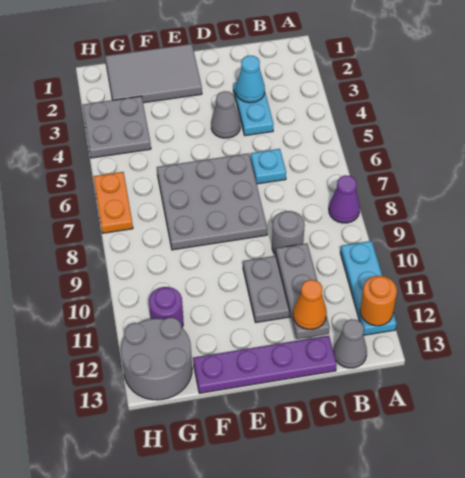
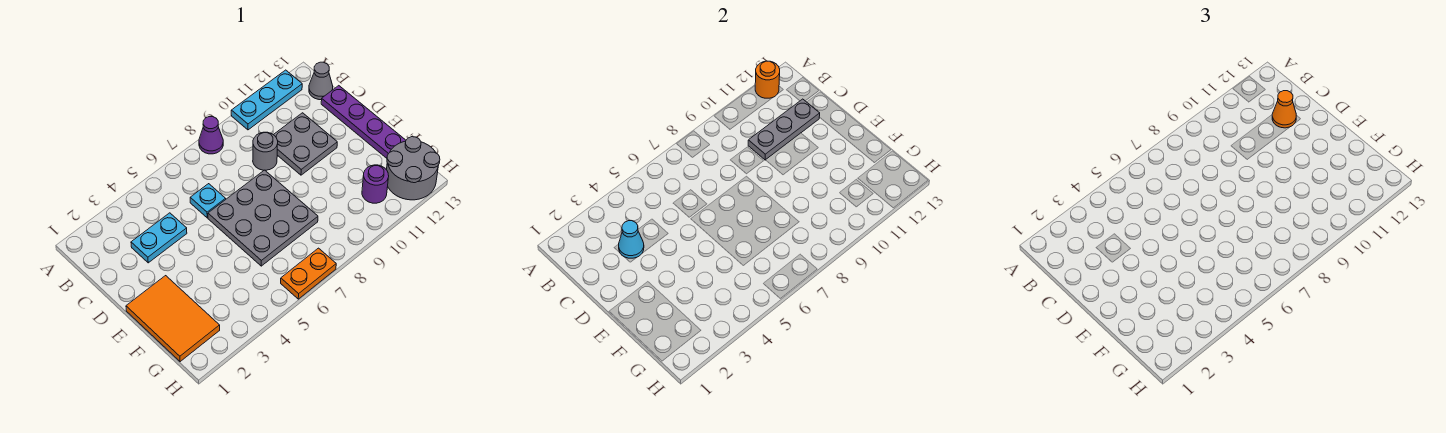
grey 1x1 cone [211,91,240,138] -> none
grey 2x3 tile [105,44,202,103] -> orange 2x3 tile [126,276,220,362]
grey 2x2 plate [82,96,151,158] -> none

